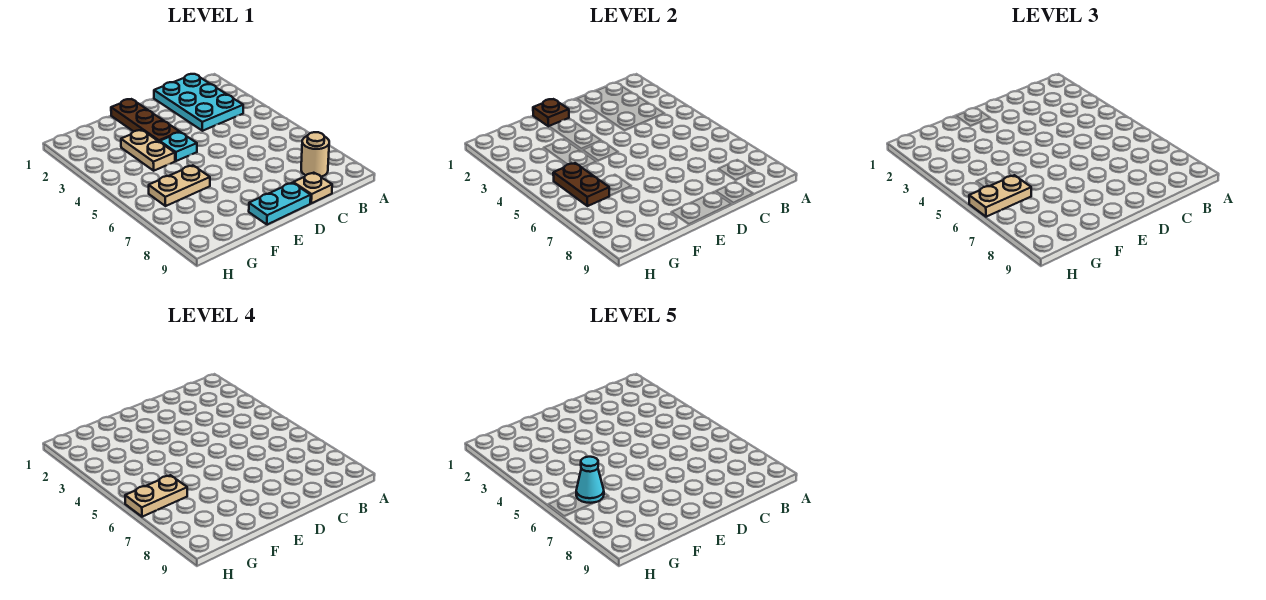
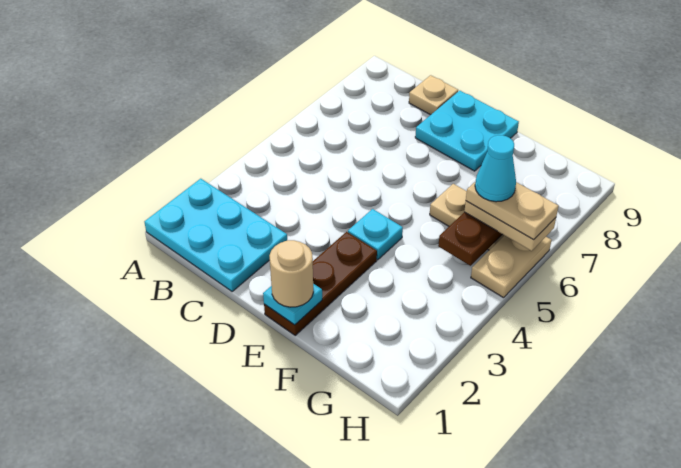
cyan 2x3 plate [154,74,243,131] -> cyan 2x3 plate turned to [145,179,287,291]
tan 1x1 round brick [301,132,329,177] -> tan 1x1 round brick moved to [269,240,313,307]
cyan 1x2 plate [249,183,311,225] -> cyan 2x2 plate [415,91,519,171]
brown 1x1 plate [533,99,569,126] -> cyan 1x1 plate [263,284,322,325]
tan 1x2 plate [121,130,175,171] -> tan 1x2 plate moved to [471,235,551,298]

